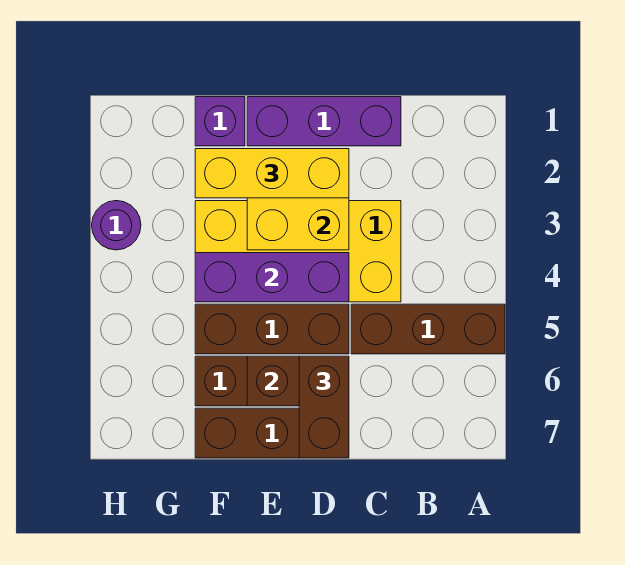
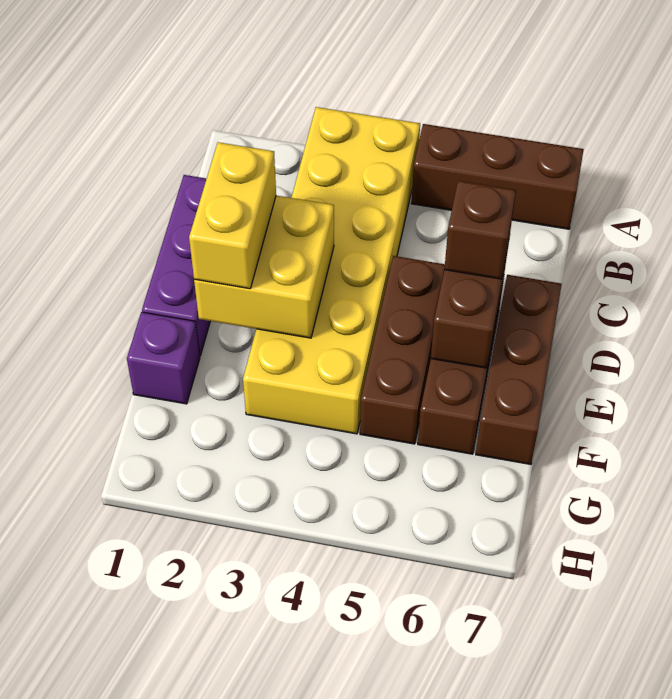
brown 1x3 brick [351,304,505,354] -> brown 1x3 brick turned to [411,124,584,229]
yellow 2x4 brick [195,201,401,302] -> yellow 2x6 brick [243,107,420,434]
yellow 1x3 brick [195,149,349,198] -> yellow 1x2 brick [189,142,276,289]
purple 1x3 brick [195,253,349,302] -> none
brown 1x2 brick [299,356,349,458] -> brown 1x1 brick [444,181,516,279]
purple 1x1 round brick [92,201,141,250] -> none

